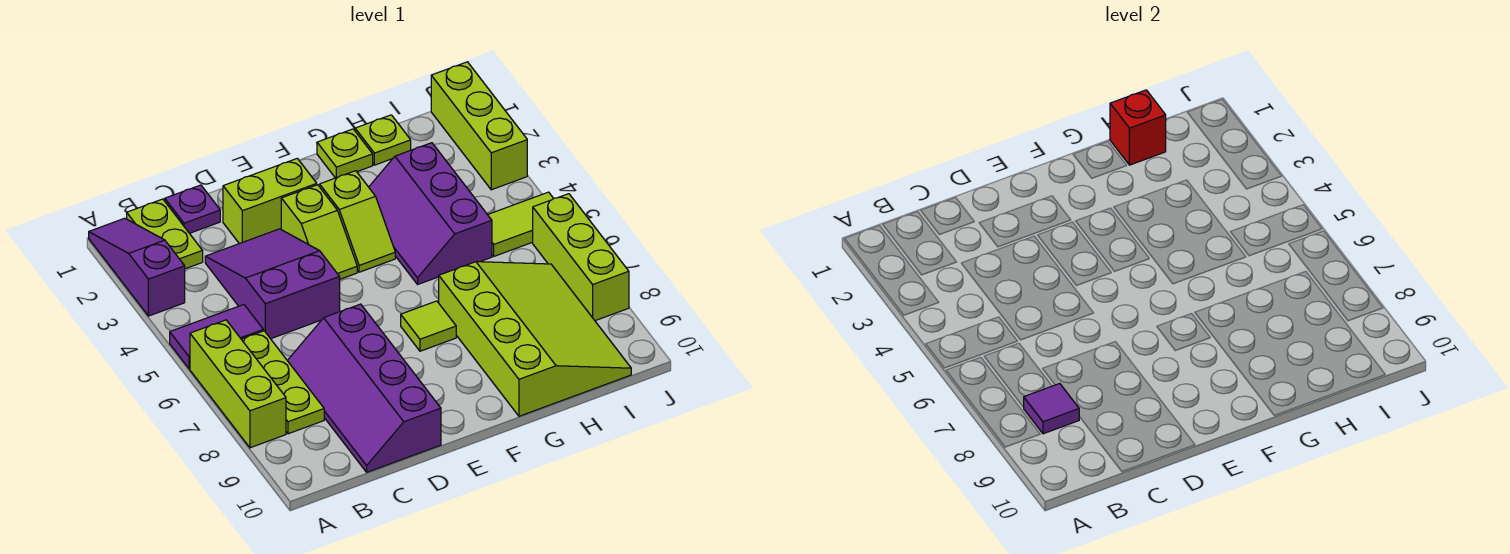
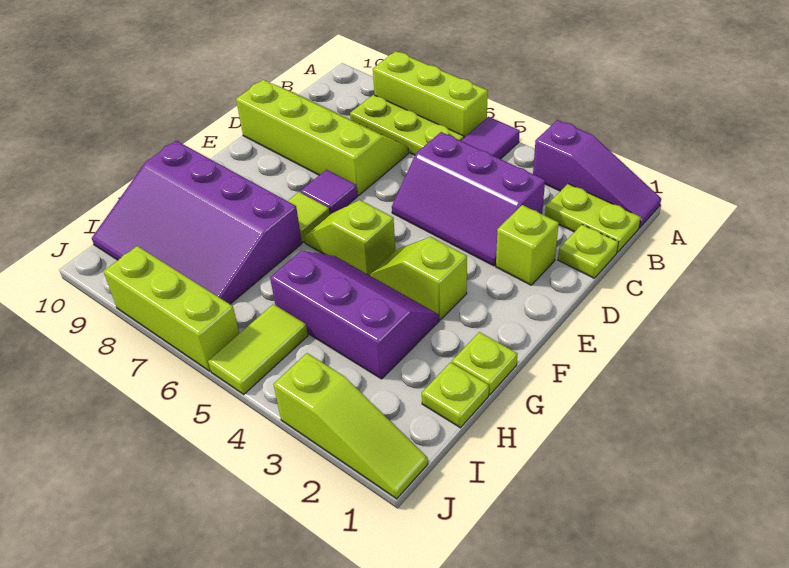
purple 1x1 tile [1023,384,1079,434] -> purple 1x1 tile moved to [300,170,357,214]
purple 1x1 plate [165,185,220,233] -> lime 1x1 plate [558,225,618,278]
purple 2x3 slope [205,229,340,339] -> purple 2x3 slope turned to [392,132,545,266]
purple 2x4 slope [287,304,441,472] -> lime 2x4 slope [236,80,408,196]
lime 1x2 brick [223,158,317,244] -> lime 1x1 brick [496,205,559,285]
lime 1x2 slope [281,185,357,279] -> lime 1x2 slope moved to [304,200,395,275]
lime 3x4 slope [439,262,631,416] -> purple 3x4 slope [92,141,302,304]
red 1x1 brick [1110,90,1166,165] -> none
lime 1x3 brick [431,62,527,190] -> lime 1x3 slope [274,353,428,499]

